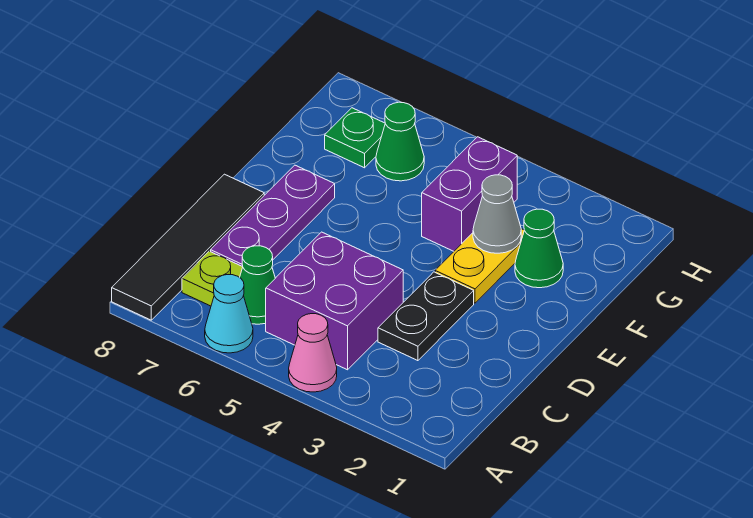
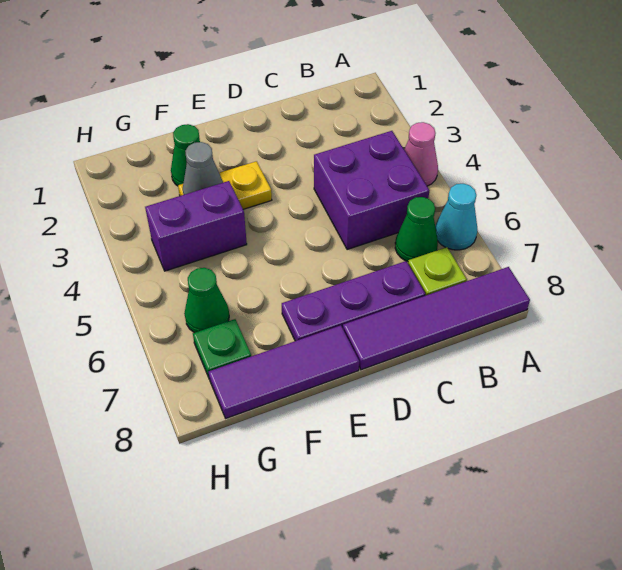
black 1x4 tile [112,174,264,320] -> purple 1x4 tile [343,267,530,370]
black 1x2 plate [378,272,474,361] -> none
none -> purple 1x3 tile [209,325,359,418]

